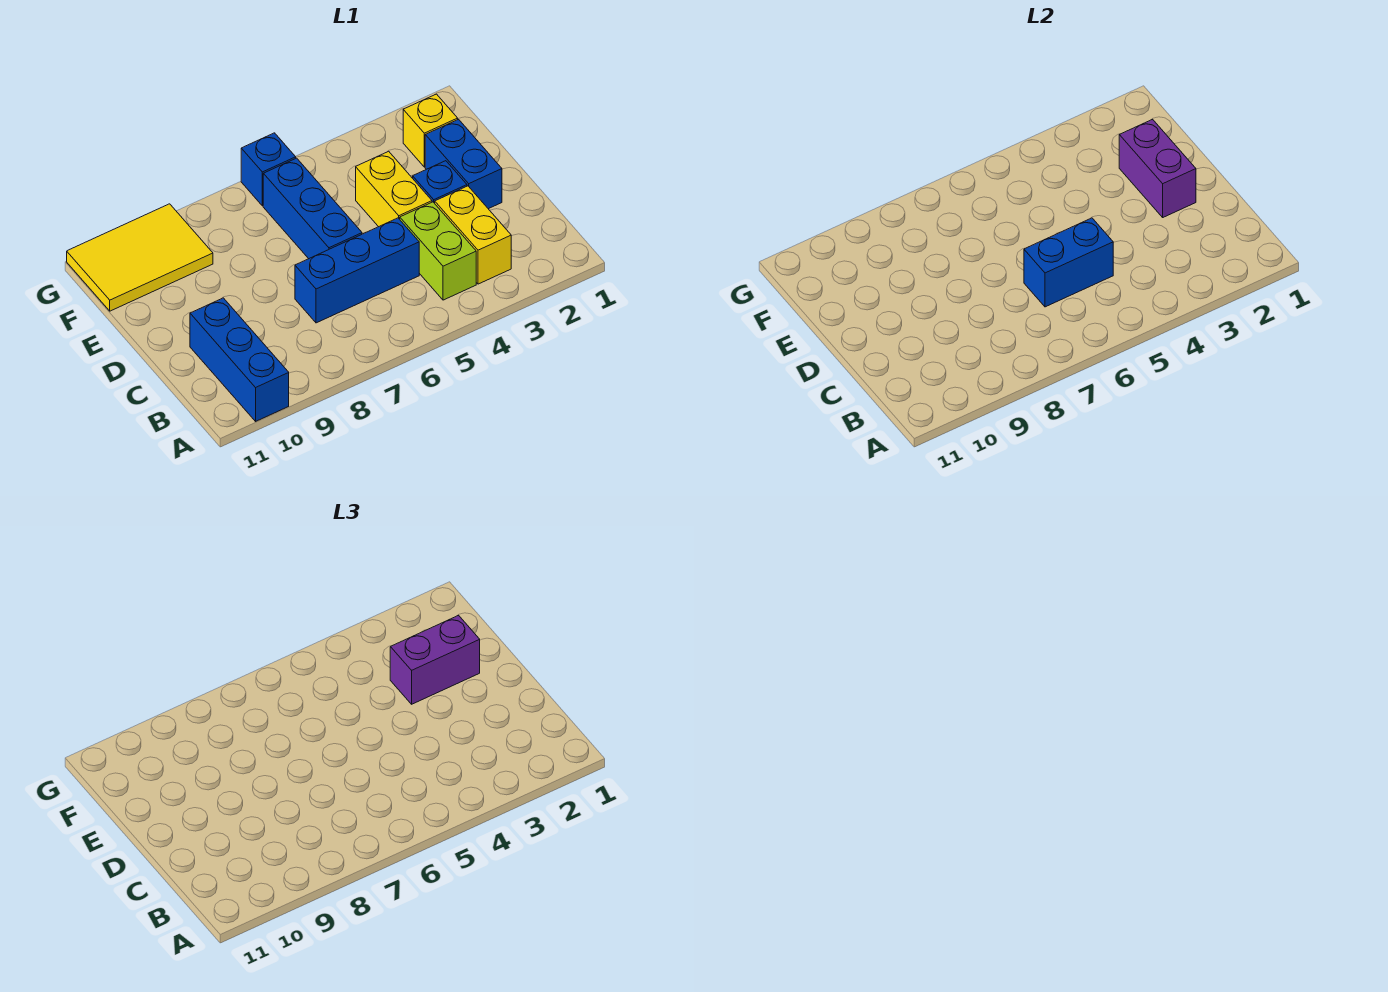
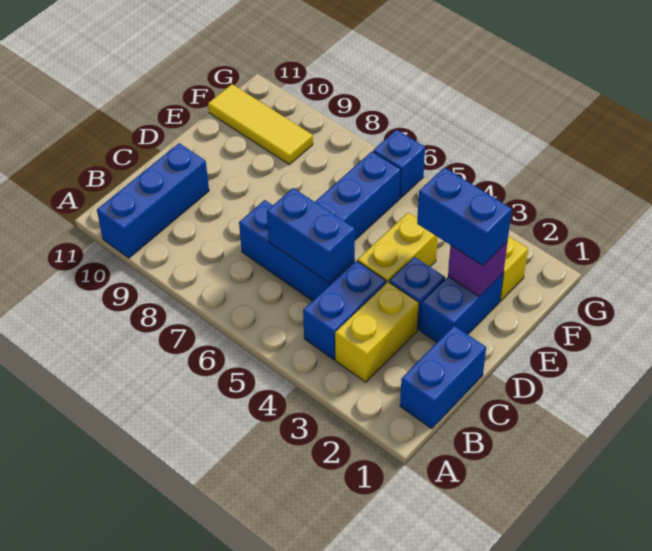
none -> blue 1x2 brick [400,326,486,429]
lime 1x2 brick [400,202,476,300] -> blue 1x2 brick [303,261,386,360]
purple 1x2 brick [1119,119,1196,217] -> purple 1x1 brick [448,242,507,297]
purple 1x2 brick [390,615,480,704] -> blue 1x2 brick [417,168,512,266]
yellow 2x3 tile [67,204,213,311] -> yellow 1x3 tile [208,84,313,165]

